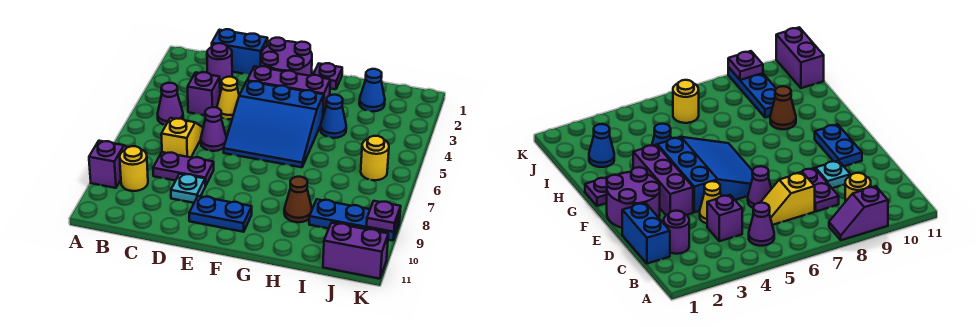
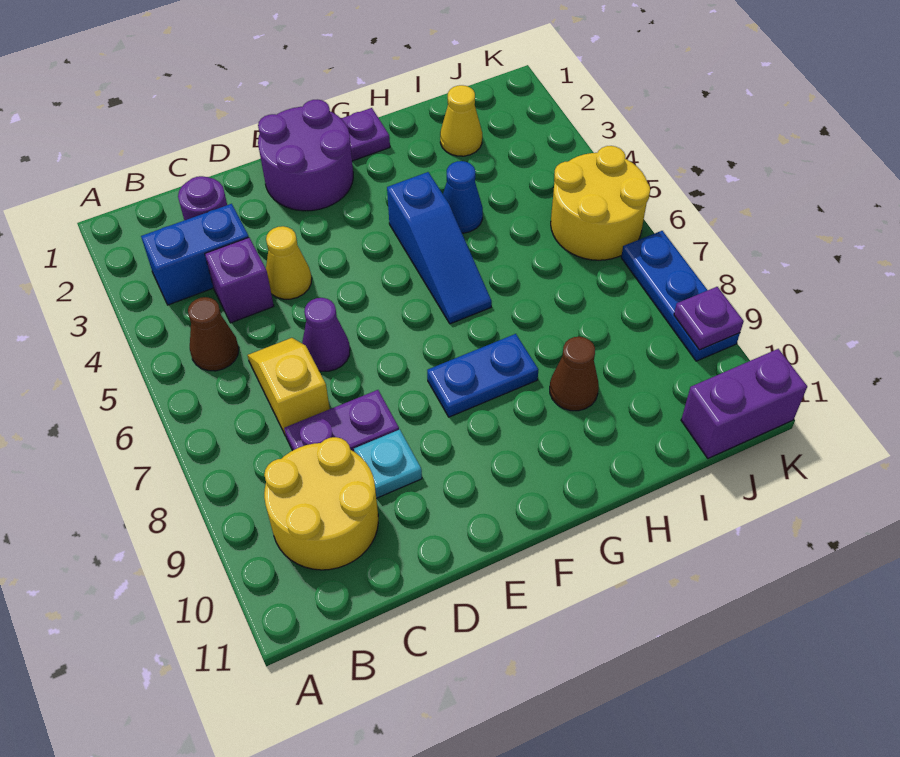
purple 1x2 slope [89,141,128,188] -> none
purple 1x1 cone [158,83,183,125] -> brown 1x1 cone [188,297,239,371]
yellow 1x1 round brick [120,146,148,191] -> yellow 2x2 round brick [264,437,378,570]
blue 1x2 brick [212,29,268,74] -> blue 1x2 brick moved to [141,204,249,305]
purple 1x3 brick [247,66,330,115] -> none
blue 3x3 slope [224,81,324,167] -> blue 1x3 slope [387,172,492,324]
blue 1x2 plate [189,196,252,232] -> blue 1x2 plate moved to [427,334,538,417]
blue 1x1 cone [359,69,385,111] -> yellow 1x1 cone [440,85,482,156]
blue 1x3 plate [309,199,400,241] -> blue 1x3 plate turned to [621,231,740,361]
yellow 1x1 round brick [361,136,389,180] -> yellow 2x2 round brick [551,146,650,260]

